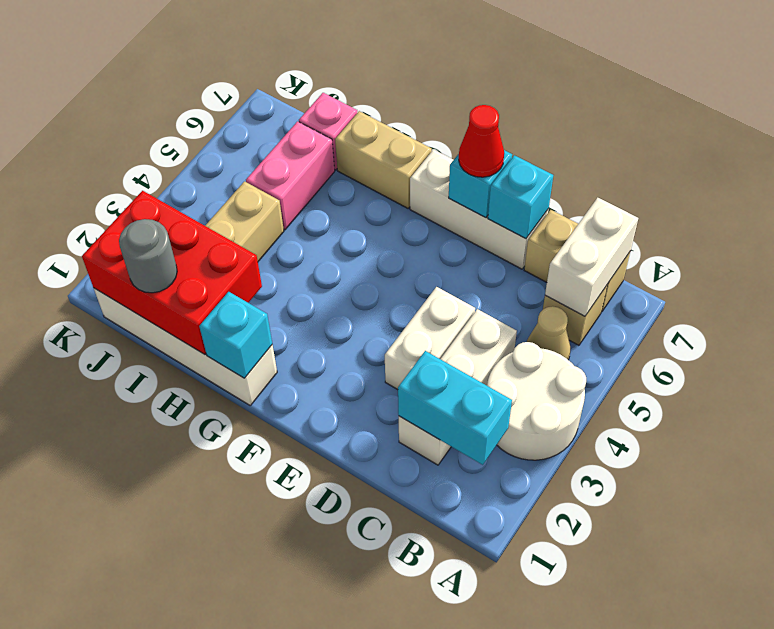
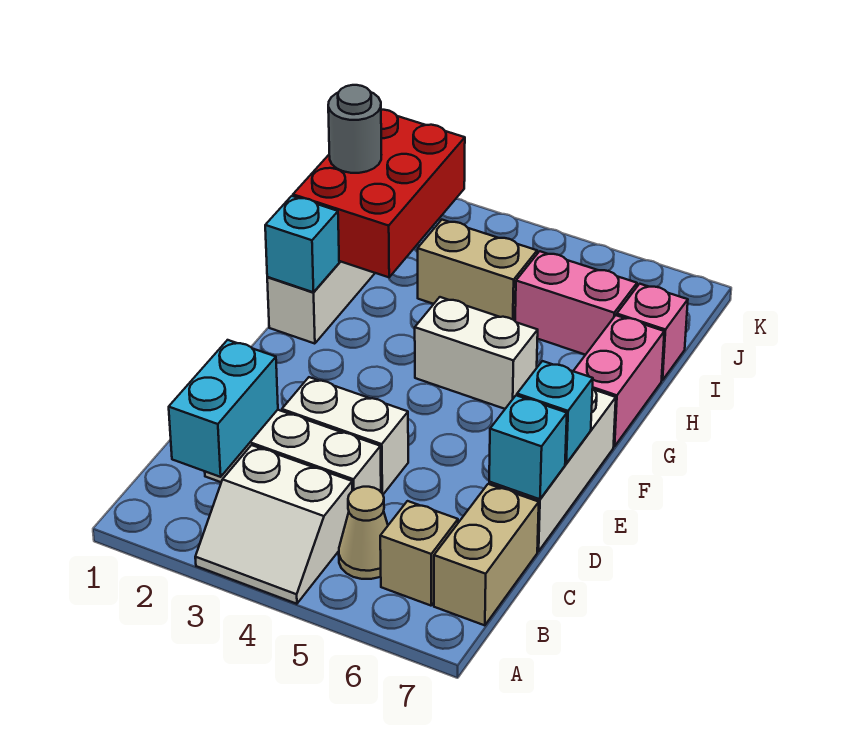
white 2x2 round brick [487,342,586,460] -> white 2x2 slope [195,445,352,604]
white 1x2 brick [545,198,638,316] -> white 1x2 brick moved to [415,297,538,409]
red 1x1 cone [459,105,504,177] -> none
tan 1x2 brick [335,111,432,208] -> pink 1x2 brick [574,315,664,447]

